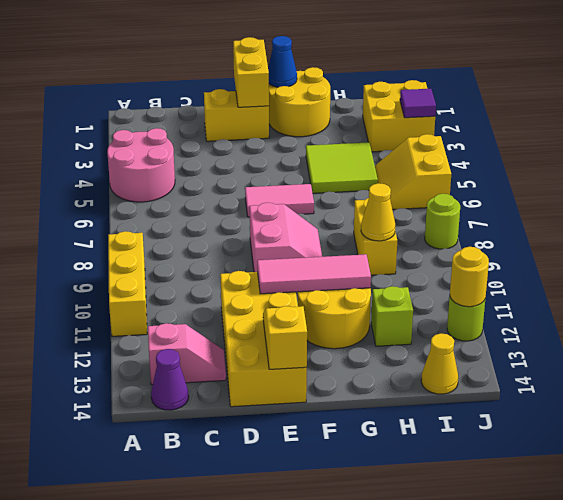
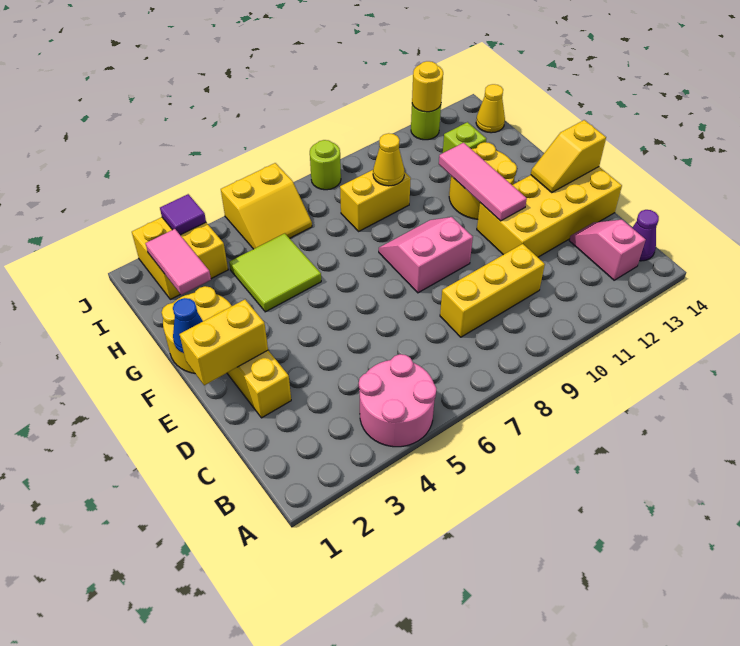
yellow 1x3 brick [108,231,147,336] -> yellow 1x3 brick moved to [440,244,545,337]
pink 1x2 tile [245,184,314,217] -> pink 1x2 tile moved to [146,229,211,295]

